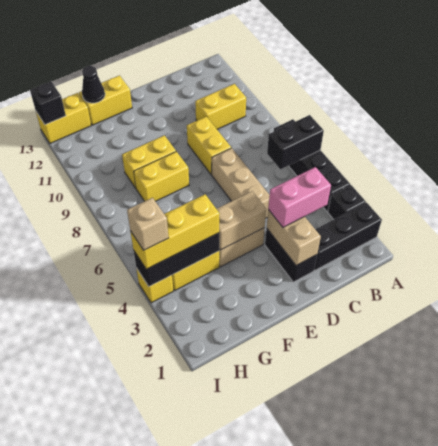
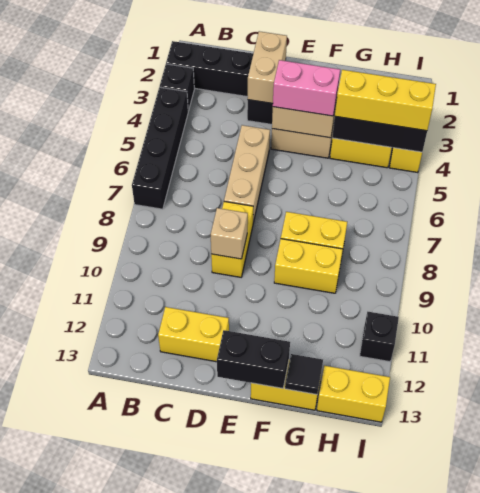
black 1x2 brick [267,115,324,169] -> black 1x2 brick moved to [217,330,290,388]
yellow 1x2 brick [195,84,246,129] -> yellow 1x2 brick moved to [158,307,229,362]
pink 1x2 brick [268,167,331,227] -> pink 1x2 brick moved to [273,60,340,116]
black 1x1 cone [82,66,105,103] -> black 1x1 tile [285,354,323,394]
tan 1x1 brick [127,198,169,250] -> tan 1x1 brick moved to [211,208,248,259]
black 1x1 brick [30,82,66,125] -> black 1x1 brick moved to [360,312,399,362]

